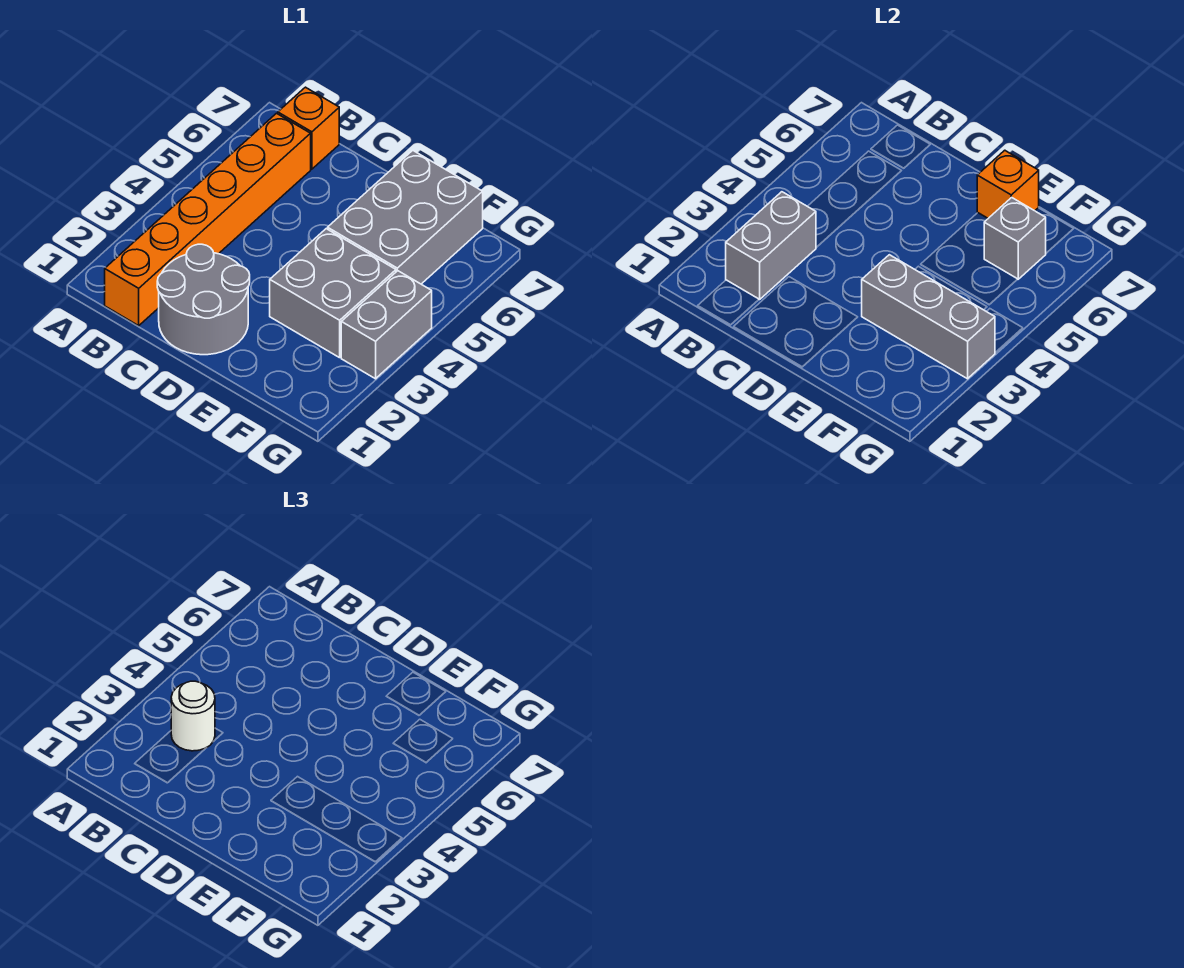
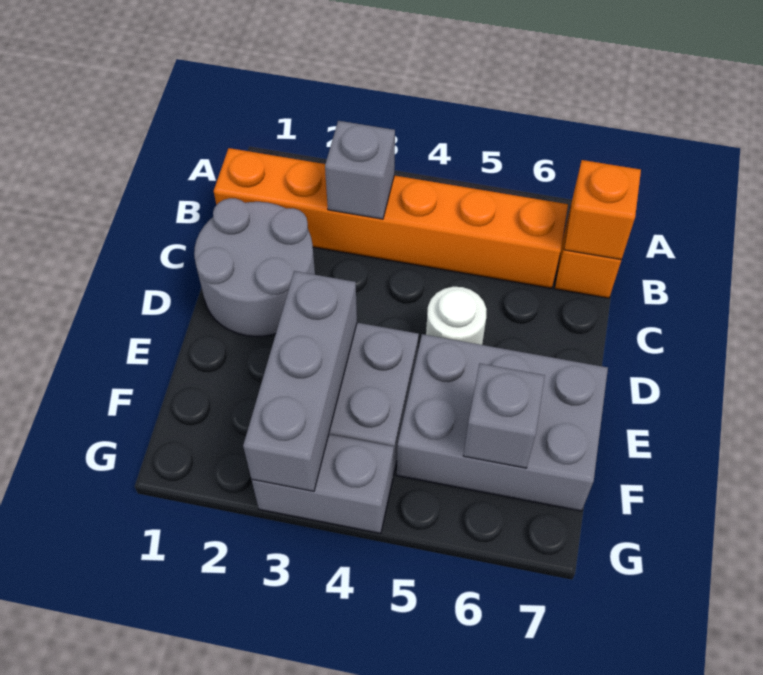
grey 1x2 brick [726,192,816,300] -> grey 1x1 brick [325,121,395,219]
white 1x1 round brick [171,681,215,751] -> white 1x1 round brick moved to [426,287,487,345]
orange 1x1 brick [977,150,1039,218] -> orange 1x1 brick moved to [564,160,641,260]

